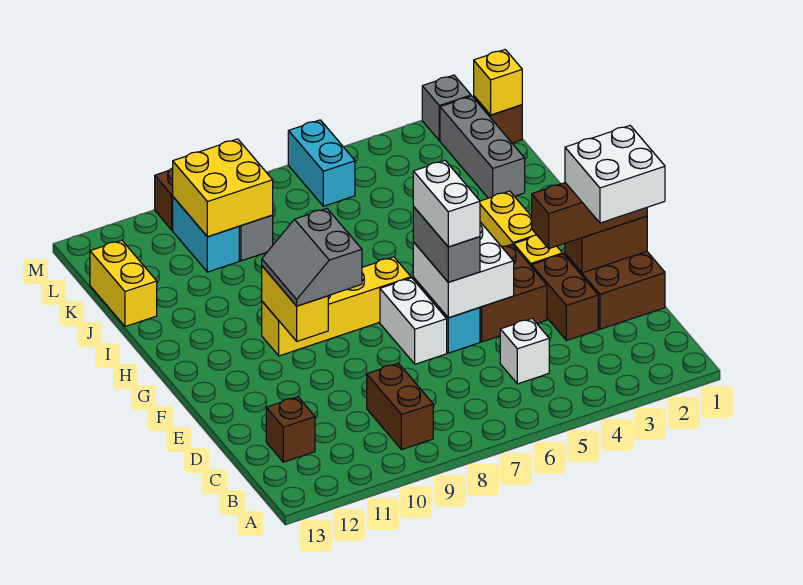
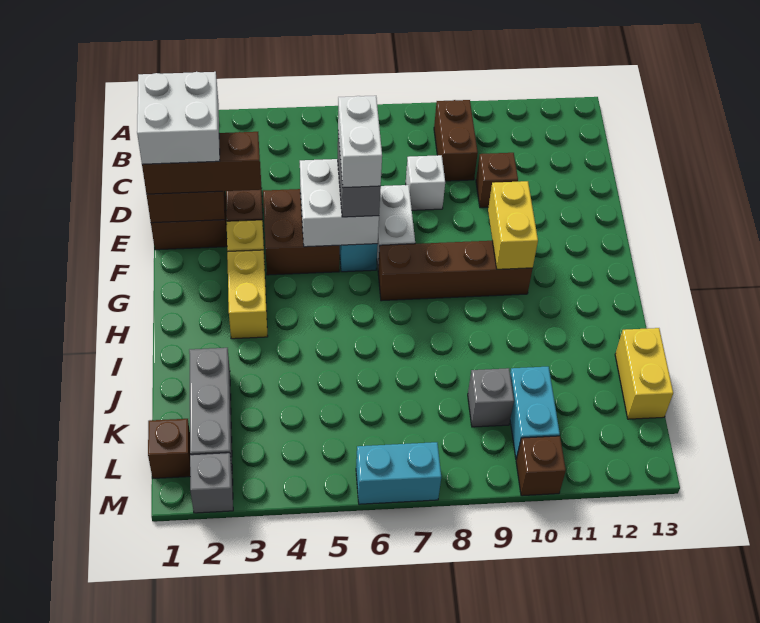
white 1x1 brick [500,319,549,384] -> white 1x1 brick moved to [406,155,445,210]
brown 1x1 brick [266,397,315,462] -> brown 1x1 brick moved to [476,153,518,208]
grey 2x2 slope [262,209,362,306] -> none
yellow 1x4 brick [262,257,411,356] -> brown 1x4 brick [378,241,533,301]
yellow 2x2 brick [173,139,273,237] -> none
yellow 1x1 brick [474,50,522,115] -> none
cyan 1x2 brick [288,120,355,206] -> cyan 1x2 brick turned to [356,442,441,504]

